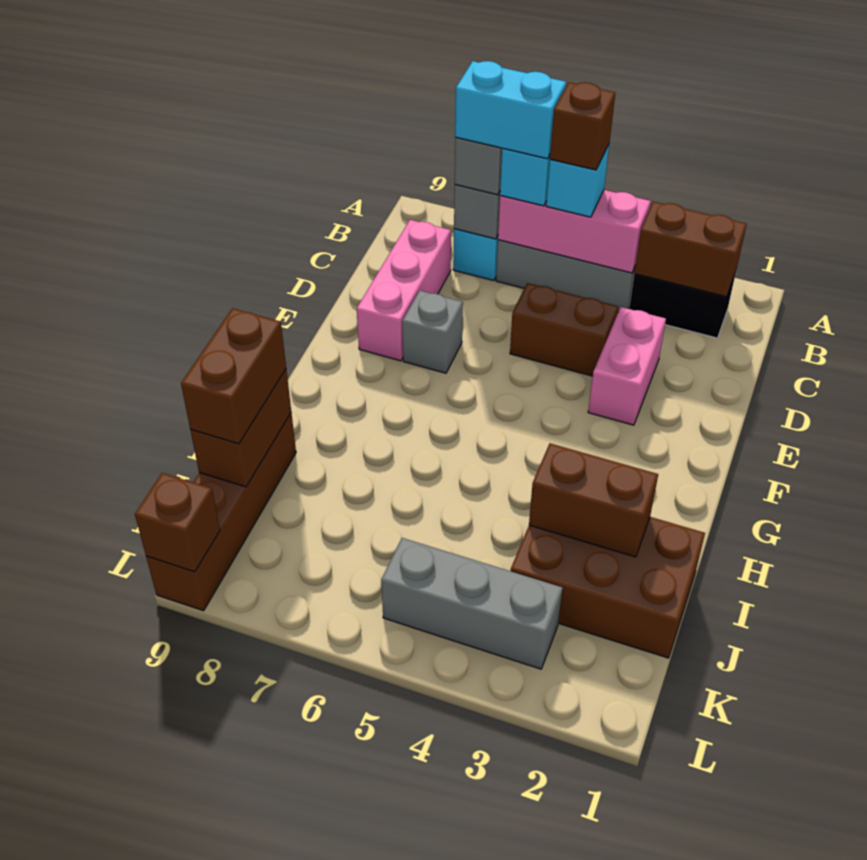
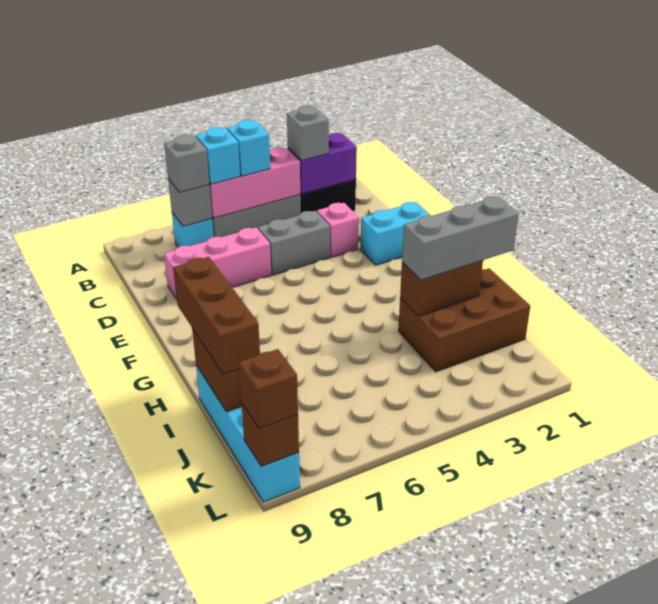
brown 1x2 brick [634,202,747,297] -> purple 1x2 brick [288,133,357,194]
brown 1x1 brick [550,82,615,170] -> brown 1x1 brick moved to [239,349,298,428]
cyan 1x2 brick [455,61,566,159] -> cyan 1x2 brick moved to [360,202,430,265]
pink 1x3 brick [357,220,451,361] -> pink 1x3 brick turned to [164,227,271,299]
pink 1x2 brick [588,307,666,425] -> pink 1x1 brick [317,203,359,257]
brown 1x2 brick [510,283,618,376] -> grey 1x2 brick [258,211,330,275]
grey 1x1 brick [402,290,463,373] -> grey 1x1 brick moved to [287,105,329,161]
brown 1x4 brick [146,413,296,611] -> cyan 1x4 brick [196,365,300,502]
brown 1x2 brick [181,308,286,444] -> brown 1x3 brick [173,257,260,374]
grey 1x3 brick [381,538,563,669] -> grey 1x3 brick moved to [402,196,519,280]

